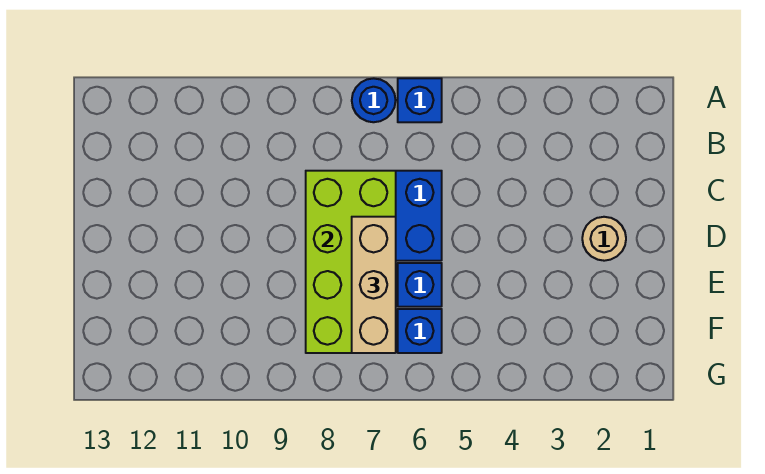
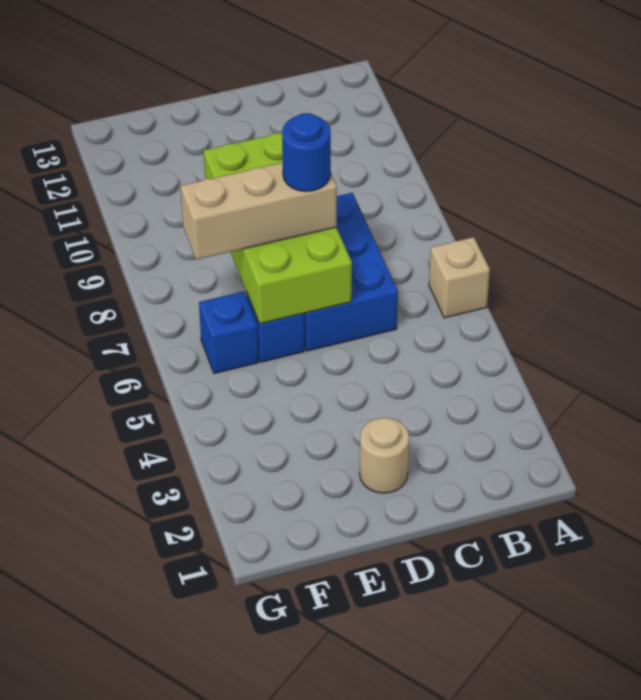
blue 1x1 brick [398,78,442,122] -> tan 1x1 brick [429,237,490,318]
blue 1x1 round brick [352,78,396,122] -> blue 1x1 round brick moved to [282,113,331,191]
lime 2x4 brick [306,171,396,353] -> lime 2x4 brick turned to [204,133,352,324]

